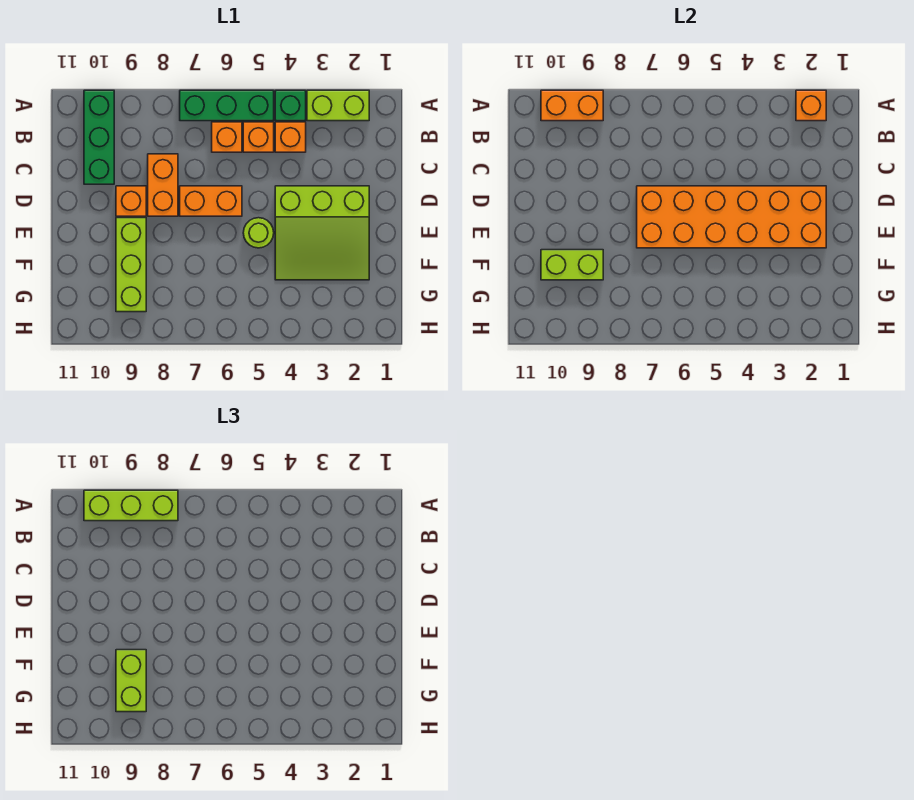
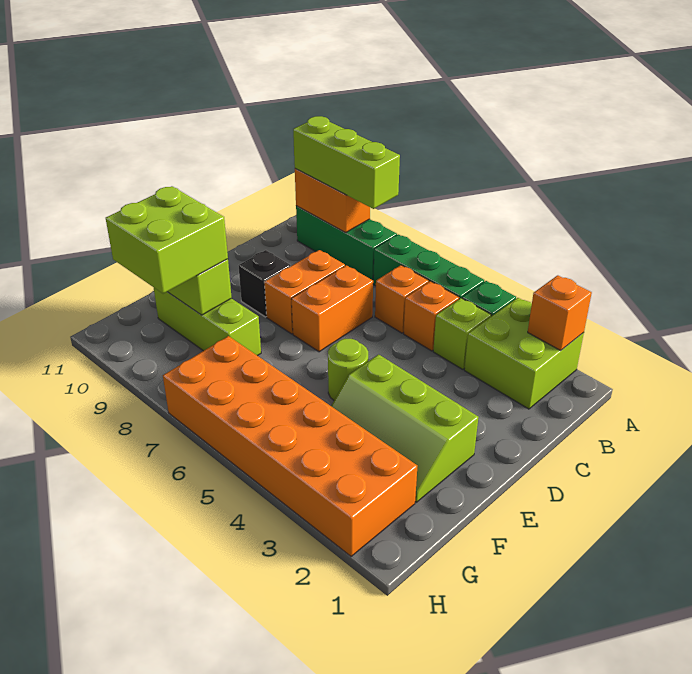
lime 1x2 brick [307,90,369,121] -> lime 2x2 brick [464,298,584,409]
green 1x3 brick [84,90,114,184] -> green 1x3 brick turned to [296,206,397,280]
orange 1x1 brick [275,122,306,152] -> lime 1x1 brick [433,298,491,369]
lime 3x3 slope [275,186,369,280] -> lime 2x3 slope [331,354,479,502]
orange 2x6 brick [637,186,826,248] -> orange 2x6 brick moved to [163,336,417,557]
orange 1x2 brick [180,186,242,216] -> orange 1x2 brick turned to [291,265,373,352]
orange 1x1 brick [116,186,146,216] -> black 1x1 brick [239,250,291,317]
lime 1x3 brick [116,218,146,312] -> lime 1x3 brick turned to [154,288,261,356]
lime 1x2 brick [116,650,146,712] -> lime 2x2 brick [106,186,228,294]

